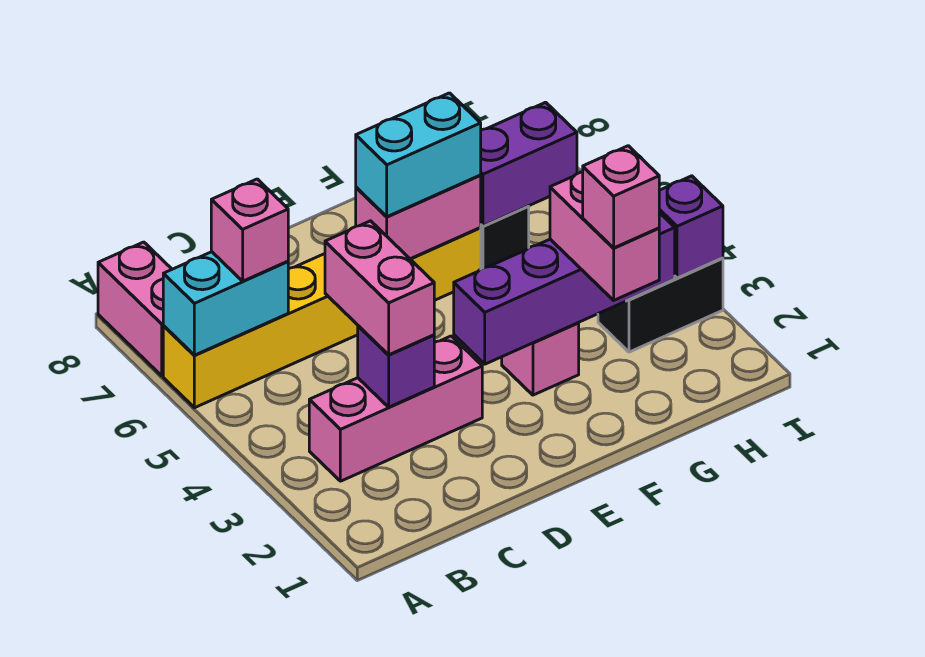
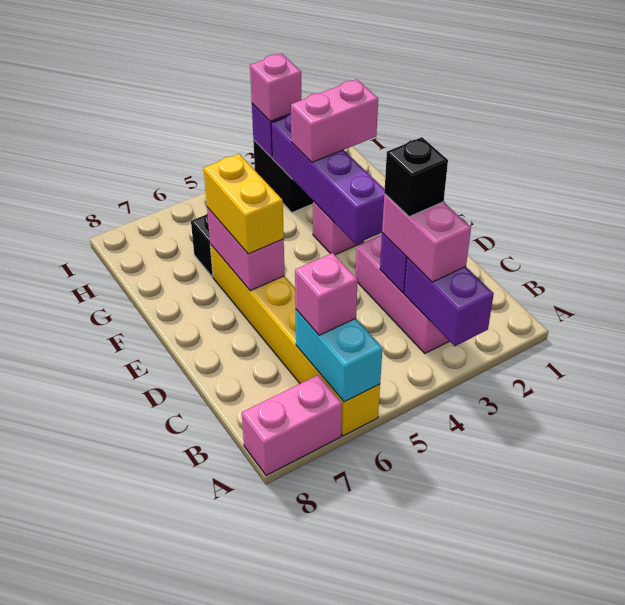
pink 1x2 brick [325,221,434,355] -> pink 1x2 brick turned to [382,194,471,282]
none -> black 1x1 brick [384,137,448,217]
cyan 1x2 brick [356,93,481,217] -> yellow 1x2 brick [204,154,284,254]
pink 1x1 brick [583,146,659,248] -> pink 1x1 brick moved to [250,54,301,121]
purple 1x2 brick [480,102,577,226] -> purple 1x2 brick moved to [404,258,494,346]

